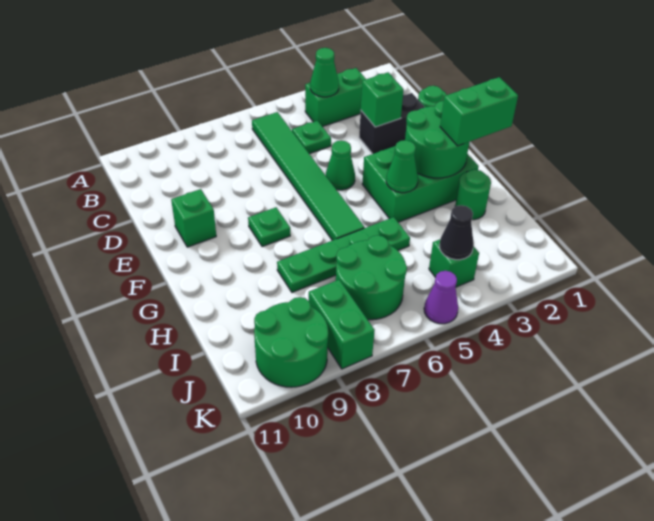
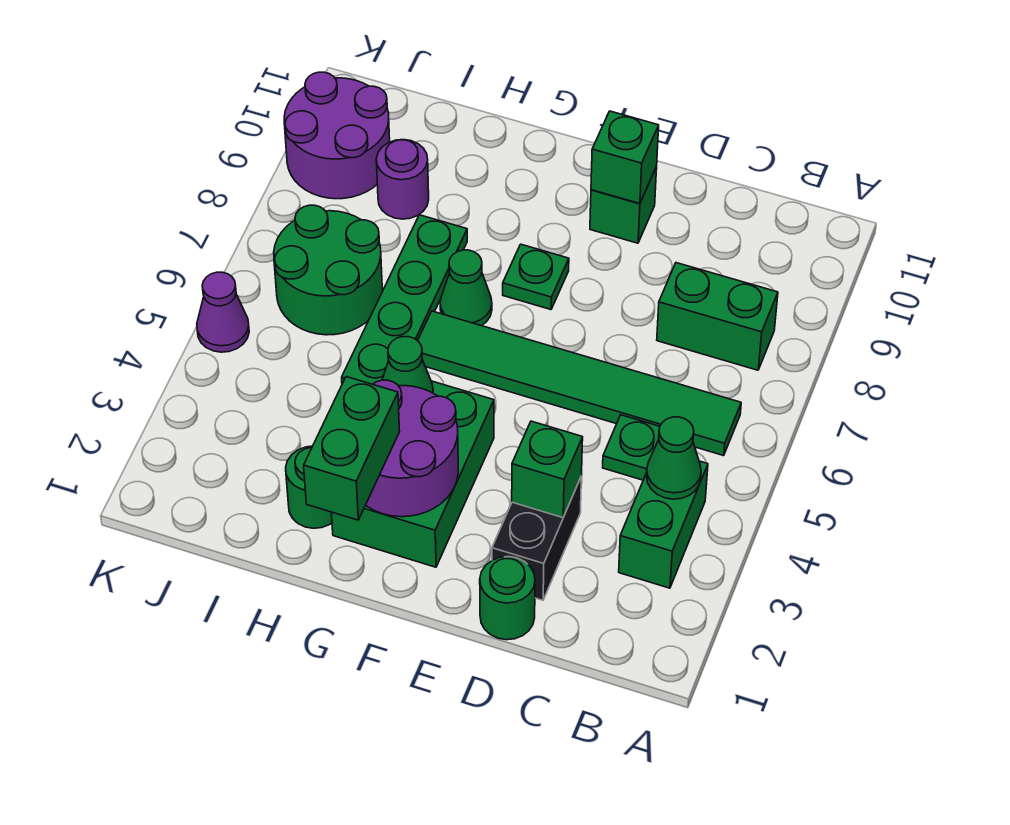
green 1x1 cone [326,140,355,190] -> green 1x1 cone moved to [440,250,492,326]
green 2x2 round brick [405,101,469,178] -> purple 2x2 round brick [366,380,458,517]
none -> purple 1x1 round brick [376,140,429,219]
green 1x1 brick [429,240,479,287] -> green 1x1 brick moved to [591,111,659,204]
black 1x1 cone [439,205,474,260] -> none
green 1x2 brick [309,280,375,369] -> green 1x2 brick moved to [657,263,778,370]
green 2x2 round brick [254,297,328,387] -> purple 2x2 round brick [284,72,390,199]

